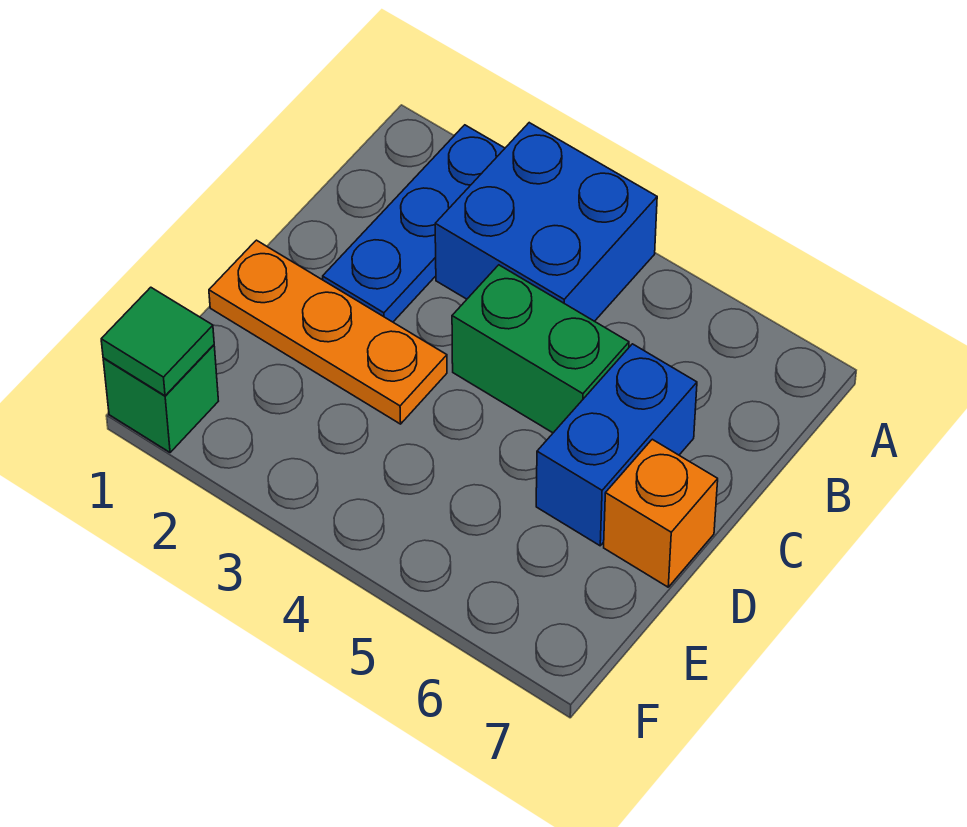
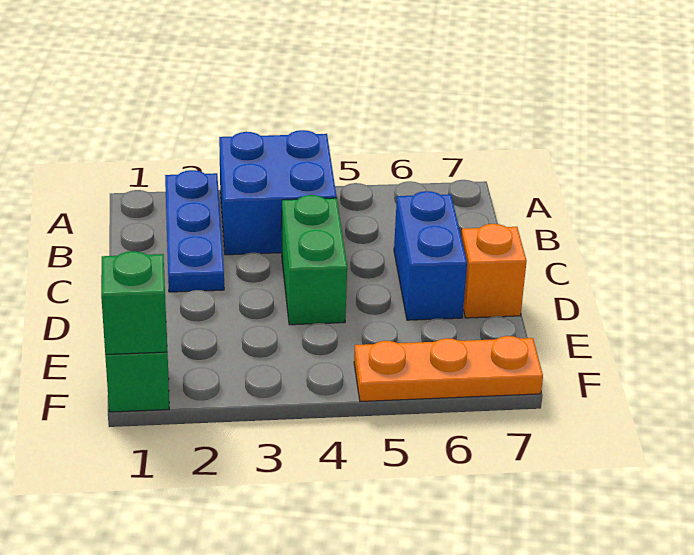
green 1x2 brick [452,265,629,433] -> green 1x2 brick turned to [282,195,347,325]
orange 1x3 plate [209,240,447,424] -> orange 1x3 plate moved to [354,336,543,402]
green 1x1 tile [101,287,214,396] -> green 1x1 brick [101,251,167,354]

